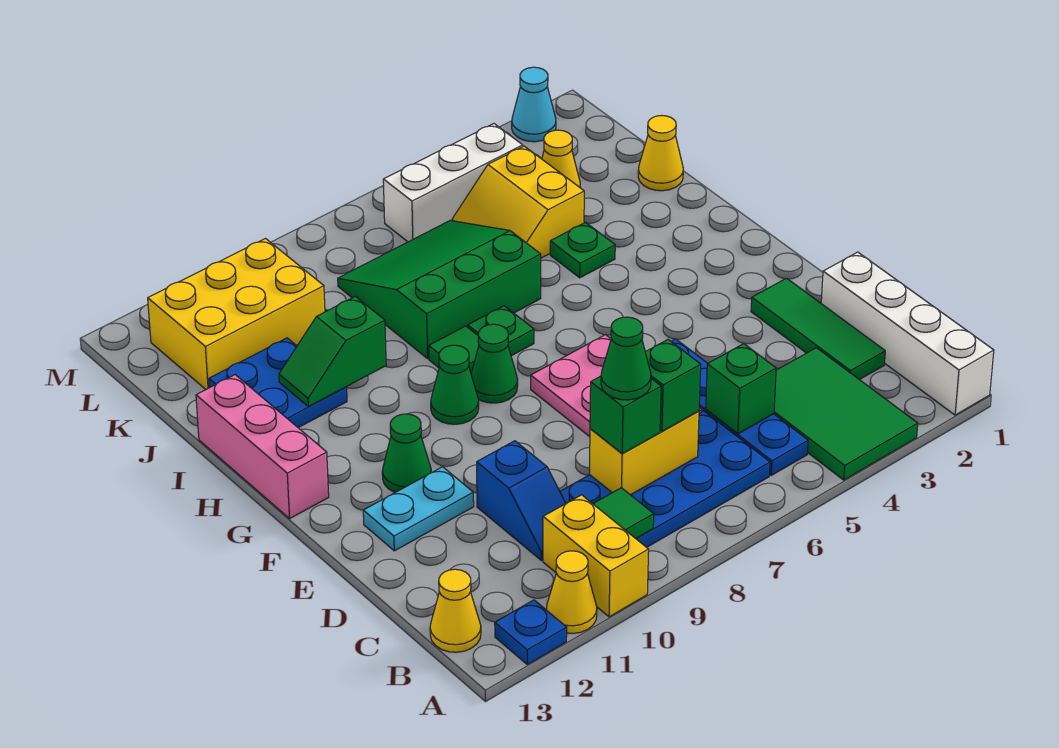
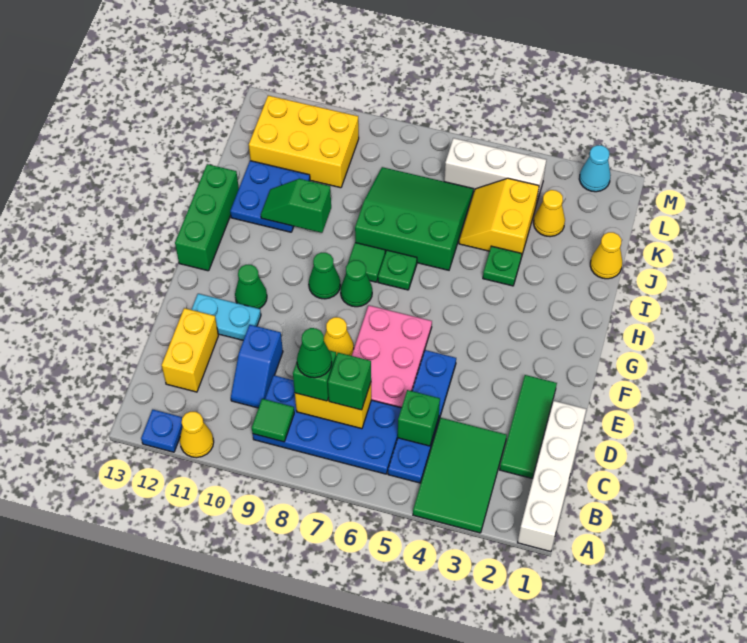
yellow 1x2 brick [543,495,649,617] -> yellow 1x2 brick moved to [162,308,218,392]
yellow 1x1 cone [430,569,481,652] -> yellow 1x1 cone moved to [324,317,354,356]
pink 1x3 brick [196,375,329,518] -> green 1x3 brick [175,164,239,271]

